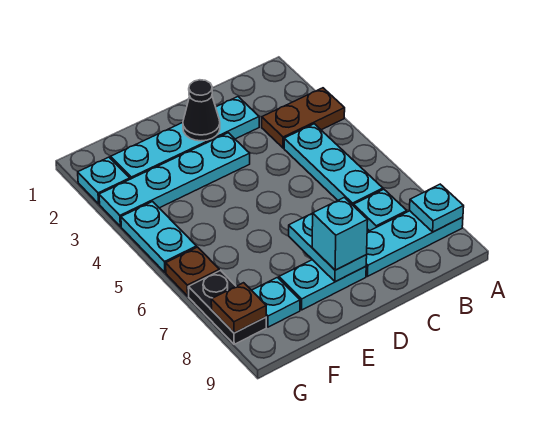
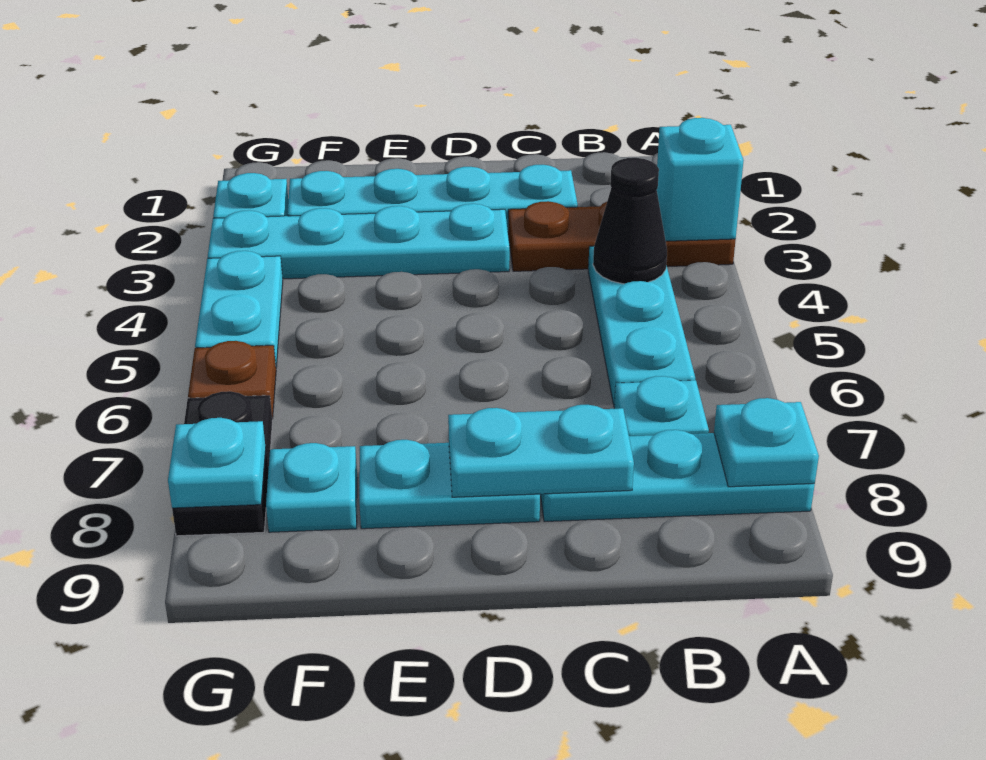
brown 1x2 plate [262,88,345,148] -> brown 1x3 plate [508,201,735,271]
black 1x1 cone [183,80,220,141] -> black 1x1 cone moved to [593,158,667,284]
cyan 1x2 plate [289,213,367,282] -> cyan 1x2 plate turned to [448,405,634,497]
cyan 1x1 brick [312,197,368,270] -> cyan 1x1 brick moved to [657,118,744,241]
brown 1x1 plate [211,283,266,333] -> cyan 1x1 plate [168,418,266,508]

